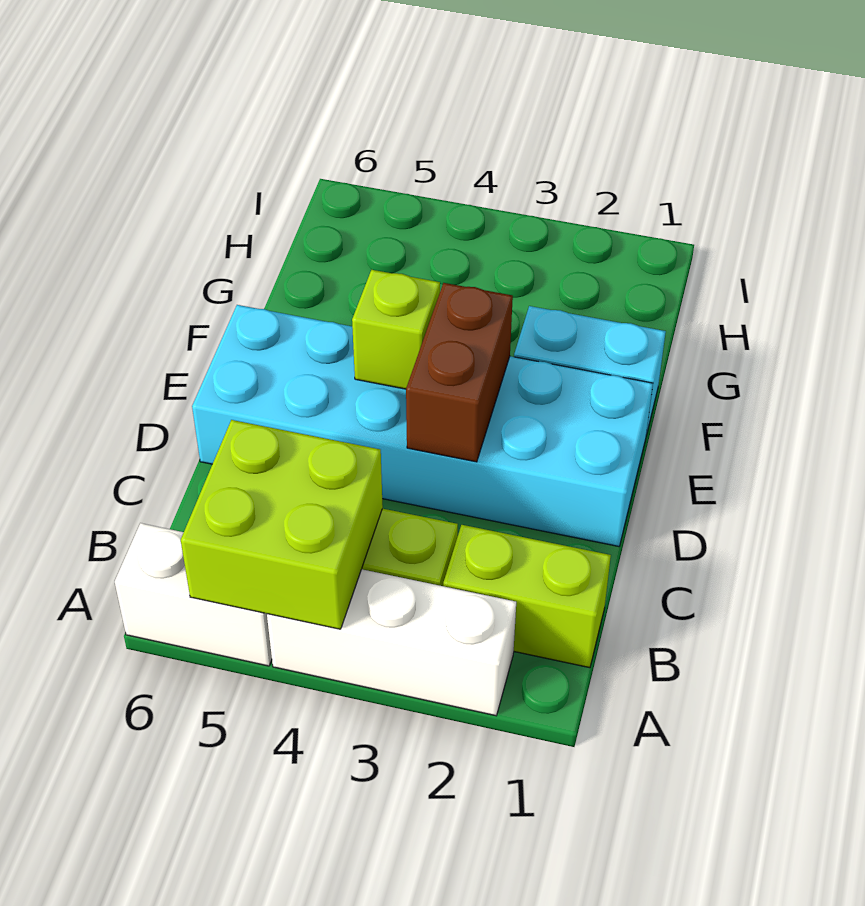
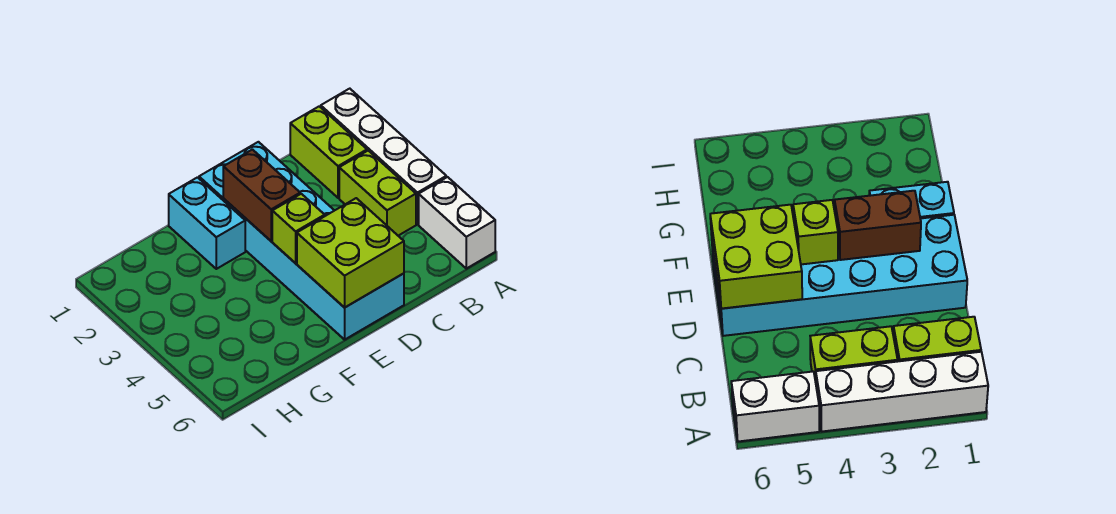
white 1x3 brick [267,569,516,716] -> white 1x4 brick [321,89,446,224]
lime 2x2 brick [181,420,383,629] -> lime 2x2 brick moved to [297,198,404,308]
brown 1x2 brick [406,283,513,462] -> brown 1x2 brick turned to [223,150,300,241]

